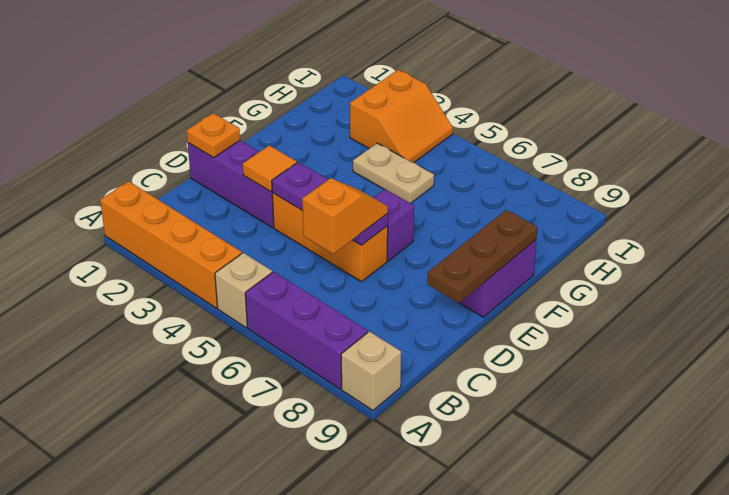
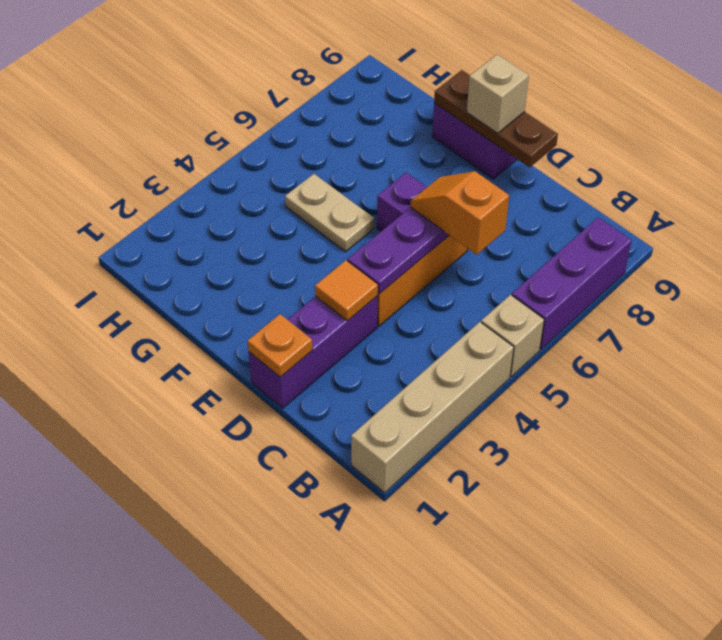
orange 1x4 brick [100,181,242,308] -> tan 1x4 brick [351,322,514,493]
tan 1x1 brick [341,331,401,410] -> tan 1x1 brick moved to [467,55,529,133]
tan 1x2 plate [353,143,434,204] -> tan 1x2 plate turned to [285,174,374,252]
orange 2x2 slope [350,70,453,163] -> none

